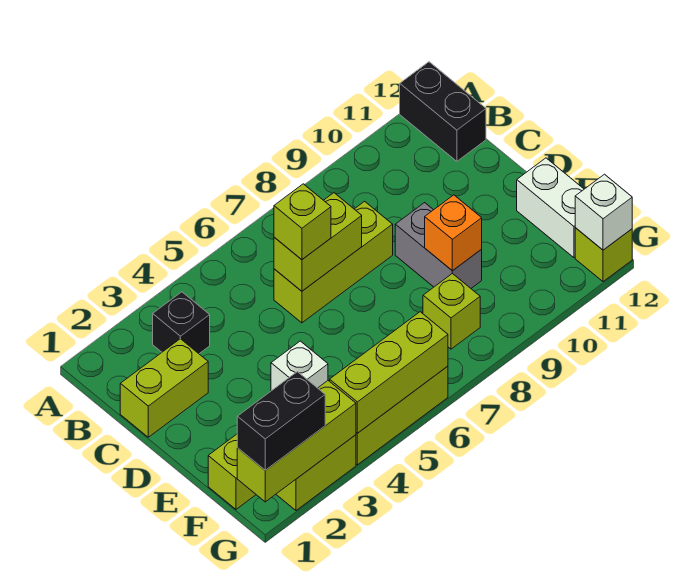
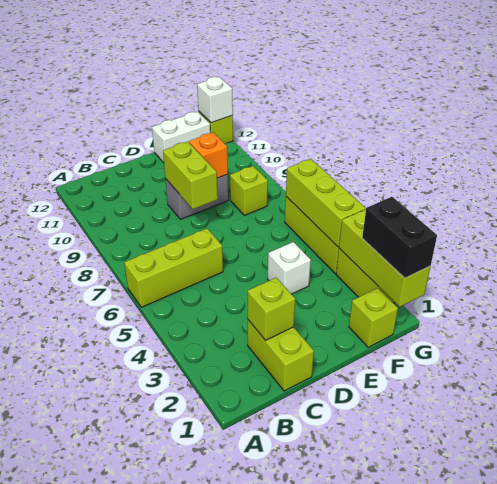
black 1x2 brick [400,62,486,161] -> none
black 1x1 brick [153,292,210,354] -> none
lime 1x3 brick [274,201,393,323] -> lime 1x3 brick turned to [124,229,223,307]
lime 1x2 brick [274,193,362,291] -> lime 1x2 brick moved to [163,142,218,209]
lime 1x1 brick [274,184,331,260] -> lime 1x1 brick moved to [248,278,295,340]

